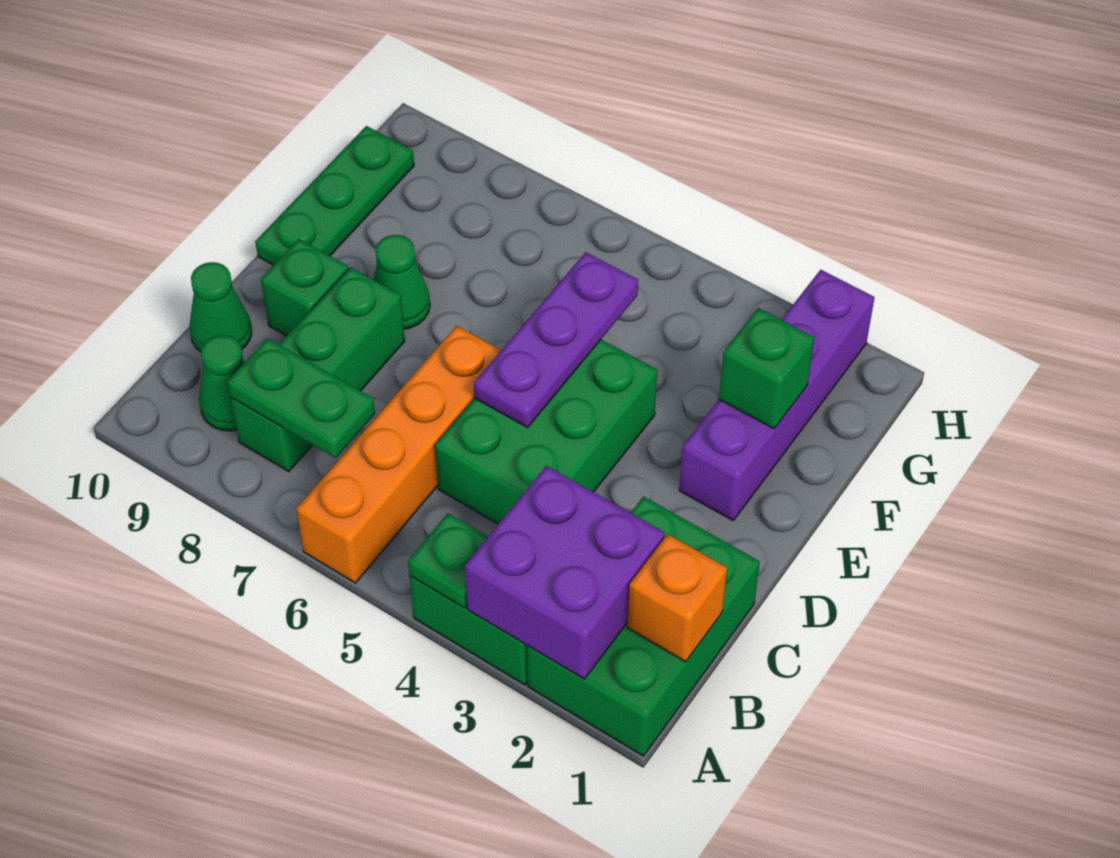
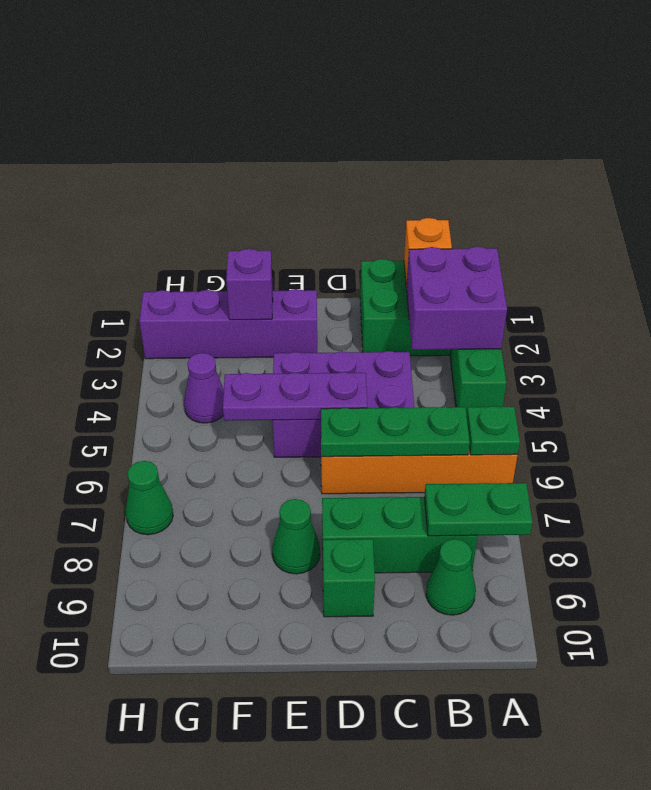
green 1x1 plate [408,513,488,608] -> green 1x1 plate moved to [467,406,520,455]
green 1x2 plate [227,338,375,458] -> green 1x2 plate turned to [424,483,533,536]
green 2x3 brick [435,340,657,524] -> purple 2x3 brick [272,351,414,457]
green 1x1 cone [189,262,252,352] -> green 1x1 cone moved to [126,461,173,535]
green 1x3 plate [255,126,414,265] -> green 1x3 plate moved to [321,407,470,457]
green 1x1 brick [719,308,814,429] -> purple 1x1 brick [226,249,273,320]
none -> purple 1x1 cone [184,353,224,423]

